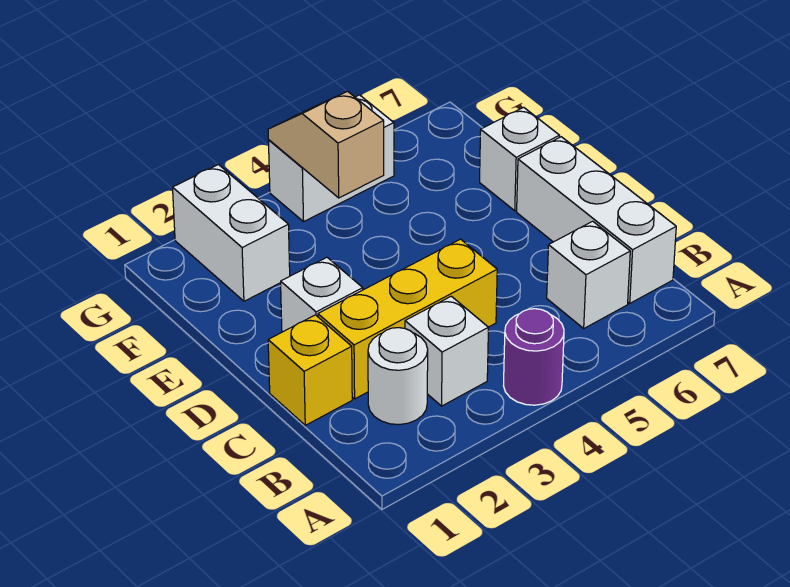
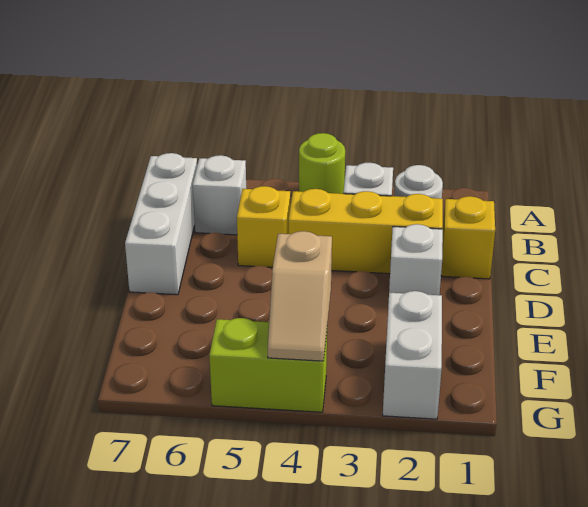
purple 1x1 round brick [503,309,564,405] -> lime 1x1 round brick [299,133,345,194]
none -> yellow 1x1 brick [237,186,290,267]
white 1x1 brick [480,107,560,211] -> none
white 1x2 brick [268,95,394,222] -> lime 1x2 brick [209,318,327,412]

